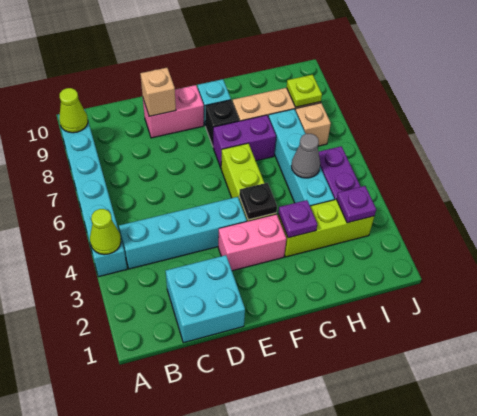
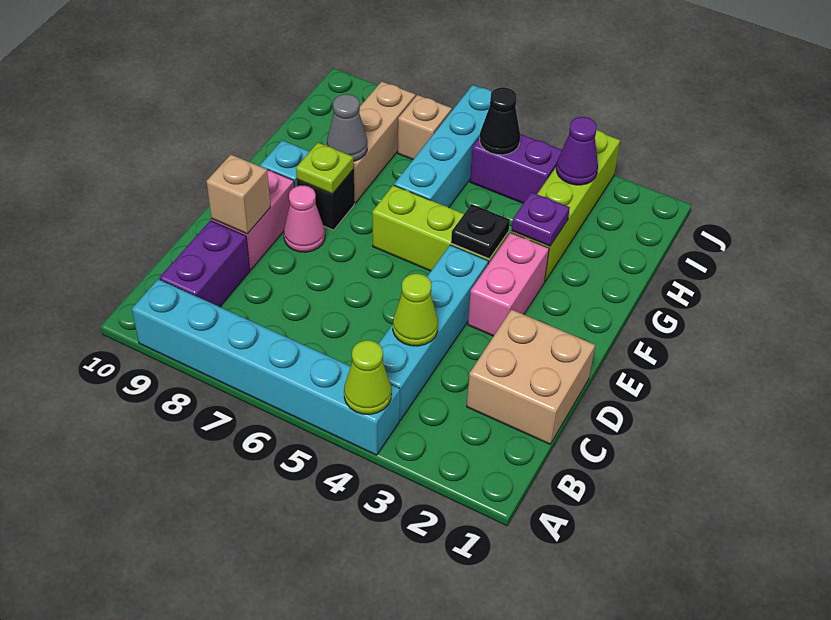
lime 1x1 cone [59,88,88,133] -> lime 1x1 cone moved to [393,274,438,346]
cyan 2x2 brick [166,255,245,343] -> tan 2x2 brick [467,309,595,444]
none -> pink 1x1 cone [284,186,325,252]
purple 1x2 brick [213,115,276,168] -> purple 1x2 brick moved to [159,221,250,307]
lime 1x3 brick [278,200,374,257] -> lime 1x4 brick [511,130,620,282]
cyan 1x4 brick [268,109,334,206] -> cyan 1x4 brick turned to [394,85,492,207]
grey 1x1 cone [291,134,320,178] -> grey 1x1 cone moved to [327,94,367,161]
purple 1x1 plate [336,186,376,223] -> purple 1x1 cone [556,117,598,185]
none -> black 1x1 cone [480,87,520,155]
lime 1x1 plate [287,75,322,107] -> lime 1x1 plate moved to [296,143,354,194]

